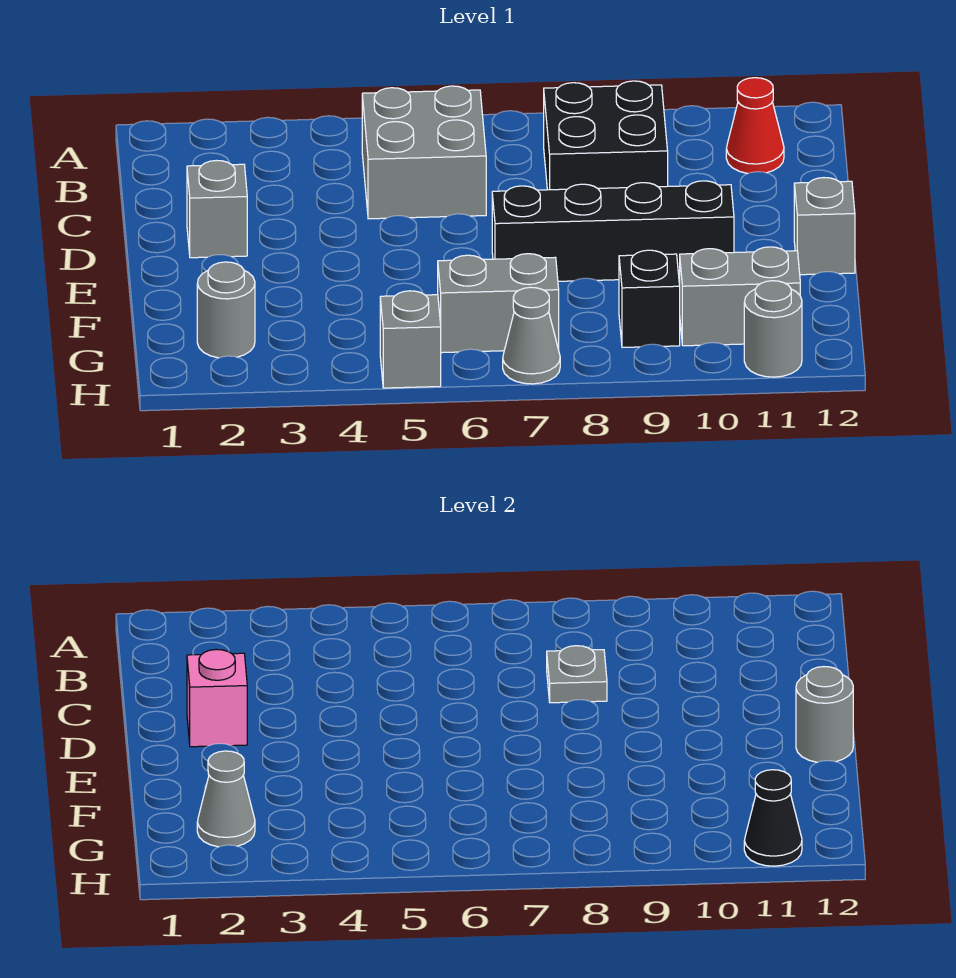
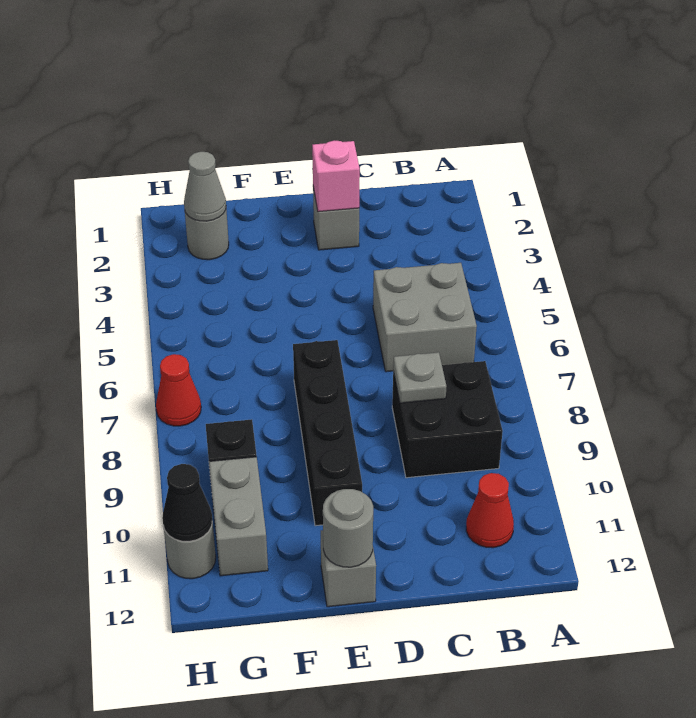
grey 1x2 brick [438,254,559,353] -> none
grey 1x1 brick [380,291,441,388] -> none
grey 1x1 cone [503,287,560,384] -> red 1x1 cone [156,354,201,426]

